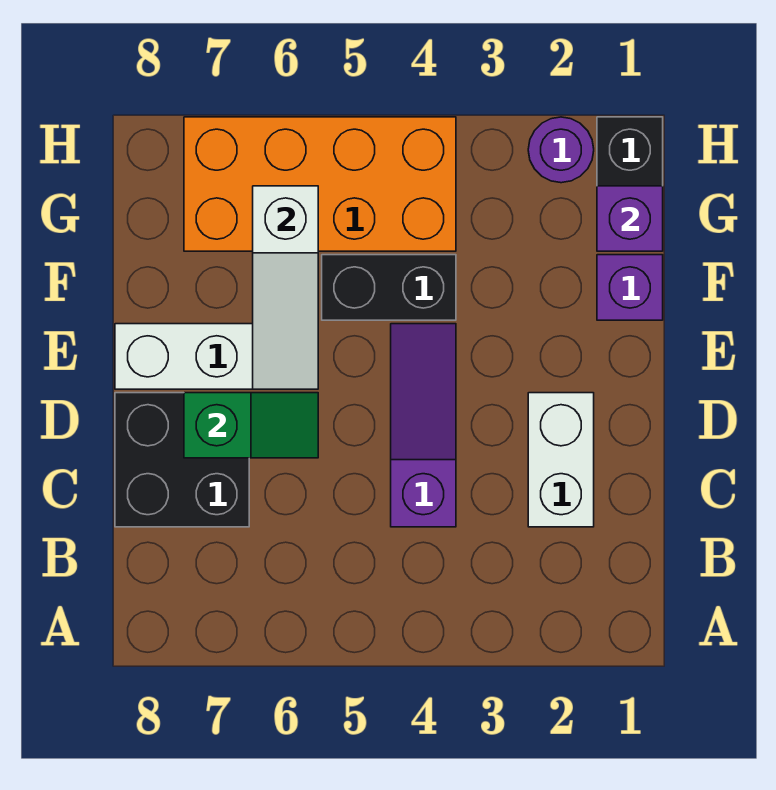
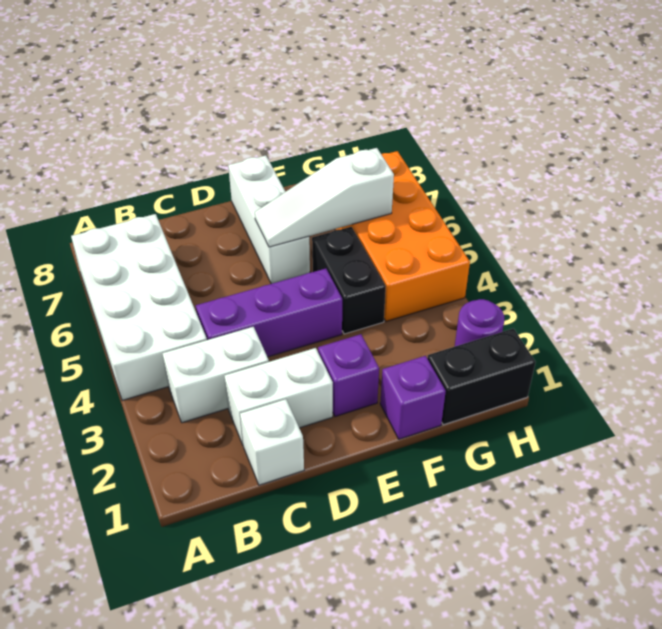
none -> white 2x4 brick [71,214,207,401]
none -> white 1x2 brick [162,327,269,423]
none -> white 1x1 brick [240,399,304,485]
purple 1x3 slope [391,324,456,527] -> purple 1x3 brick [196,269,342,357]
black 2x2 brick [115,393,249,527] -> none
green 1x2 slope [184,393,318,458] -> none
purple 1x1 brick [597,186,663,251] -> purple 1x1 brick moved to [318,334,379,417]

